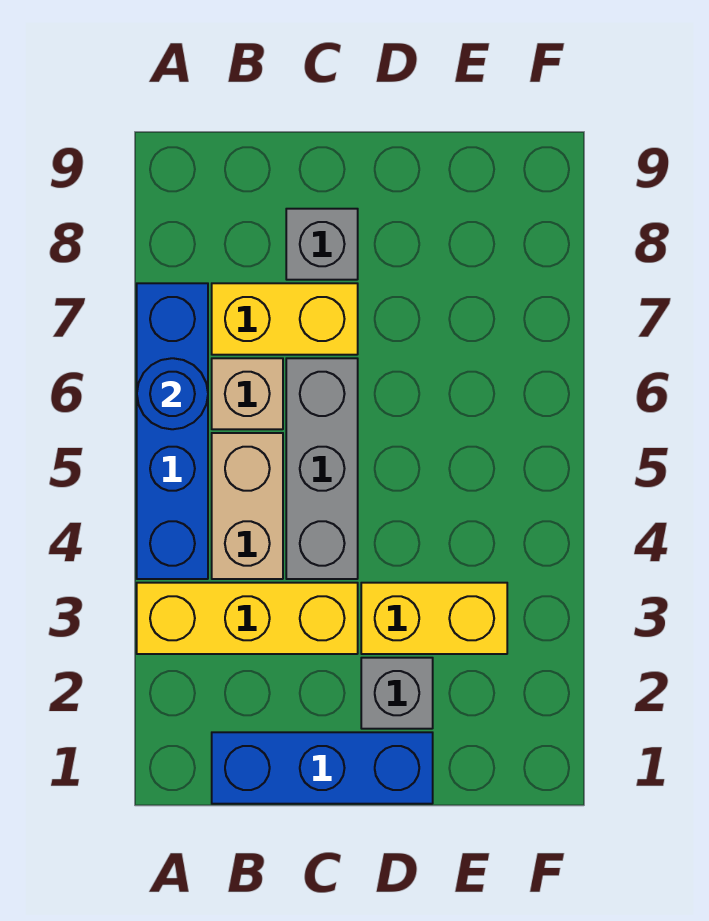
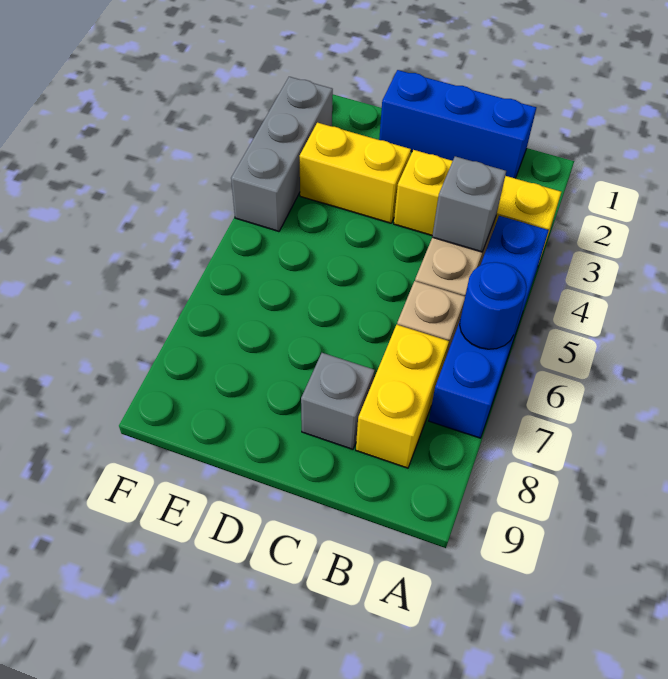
yellow 1x2 brick [212,283,358,355] -> yellow 1x2 brick turned to [356,325,449,468]
grey 1x3 brick [286,358,358,579] -> grey 1x3 brick moved to [231,77,333,231]
grey 1x1 brick [361,658,433,729] -> grey 1x1 brick moved to [432,156,506,252]

